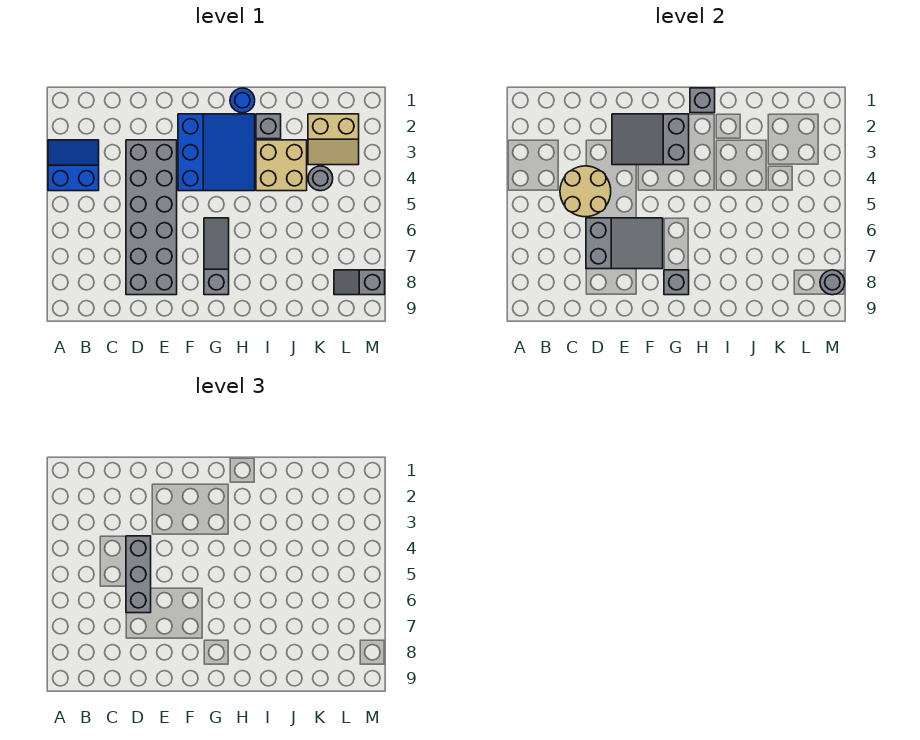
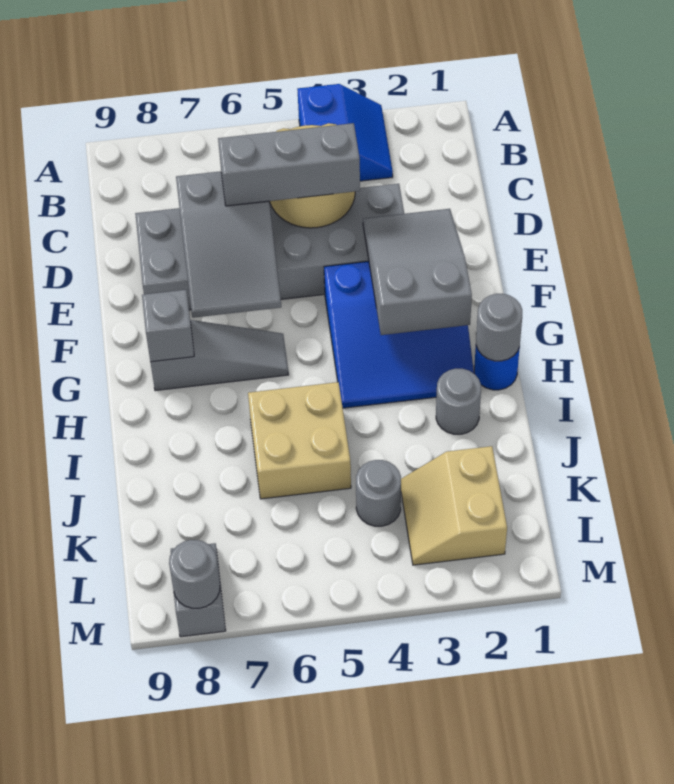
grey 1x1 brick [690,88,715,113] -> grey 1x1 round brick [476,294,522,361]
grey 1x1 brick [256,114,281,139] -> grey 1x1 round brick [436,369,481,434]
tan 2x2 brick [256,140,307,191] -> tan 2x2 brick moved to [248,382,351,499]

